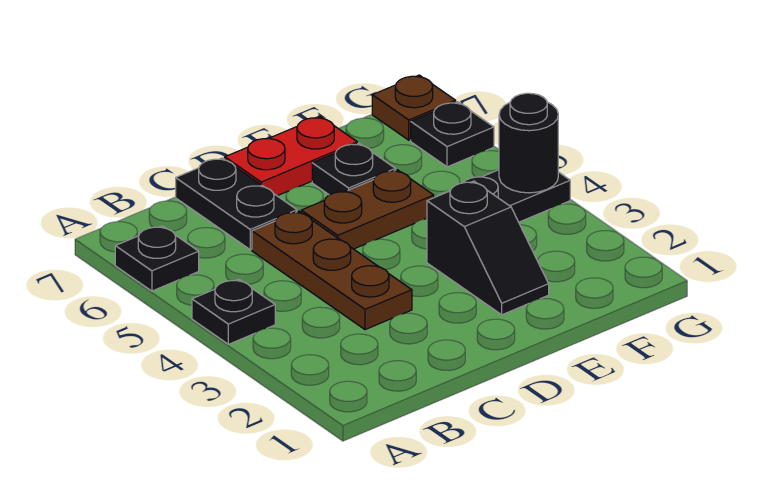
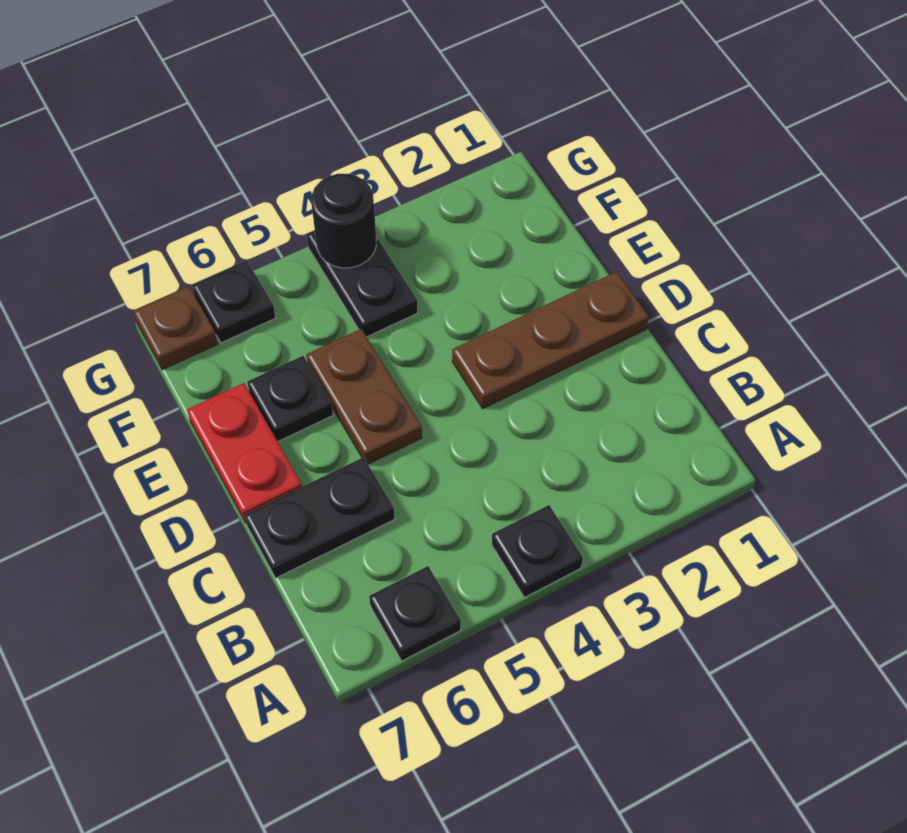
brown 1x3 plate [252,211,412,330] -> brown 1x3 plate moved to [452,272,649,409]
black 1x2 slope [427,181,549,315] -> none

